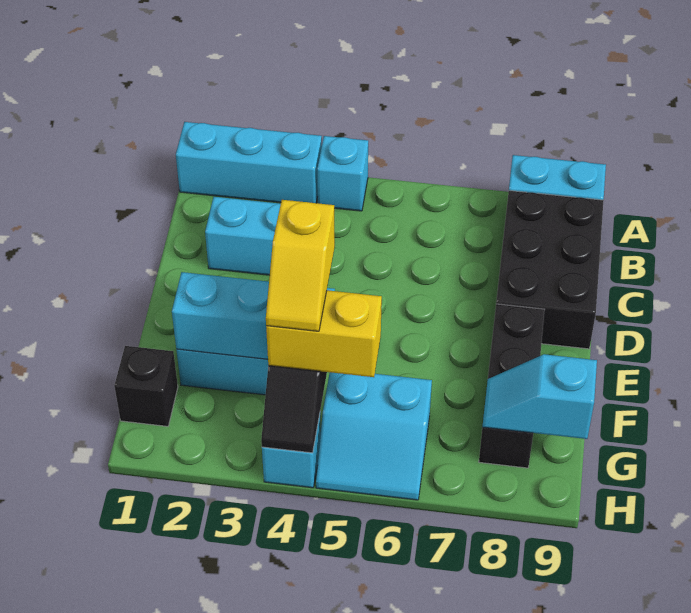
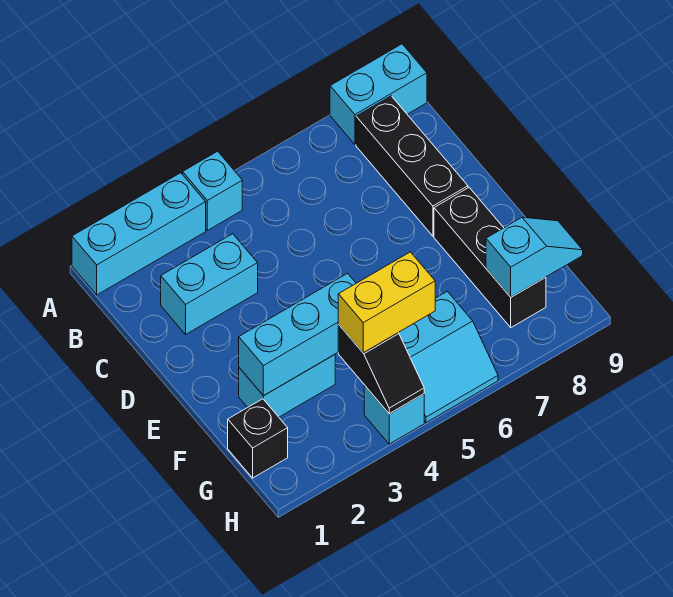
black 2x3 brick [496,190,604,349] -> black 1x3 brick [356,96,468,236]
yellow 1x2 slope [266,200,335,331] -> none
cyan 1x2 slope [482,354,597,439] -> cyan 1x2 slope turned to [486,217,583,297]

